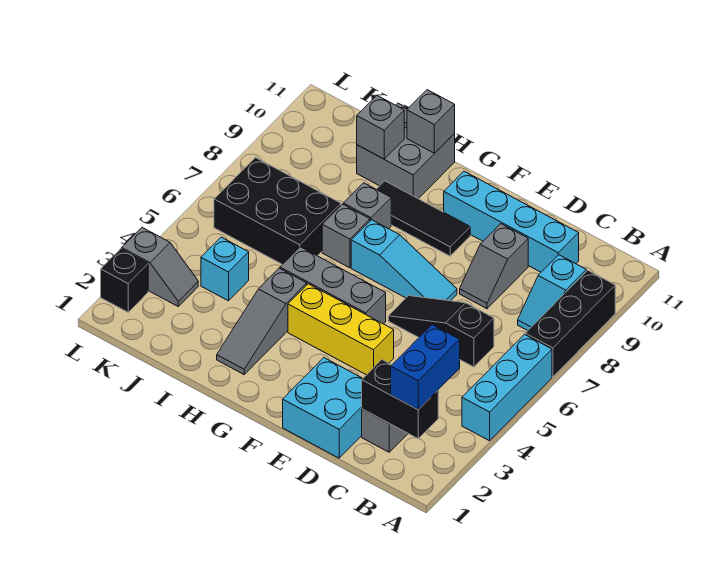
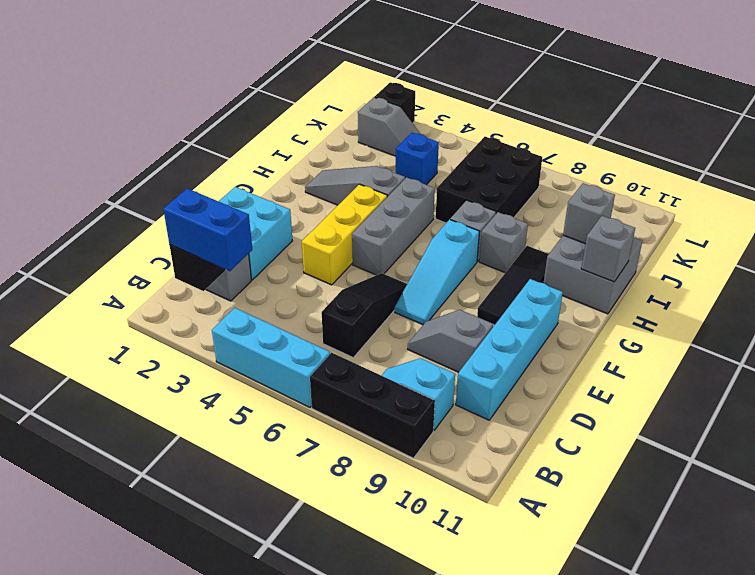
cyan 1x1 brick [201,237,249,301] -> blue 1x1 brick [395,133,439,185]
grey 1x2 slope [122,228,198,306] -> grey 1x2 slope turned to [358,97,420,156]

